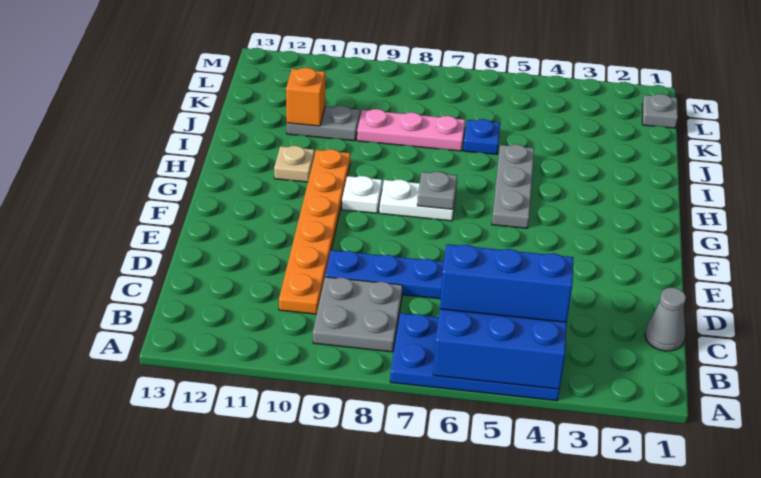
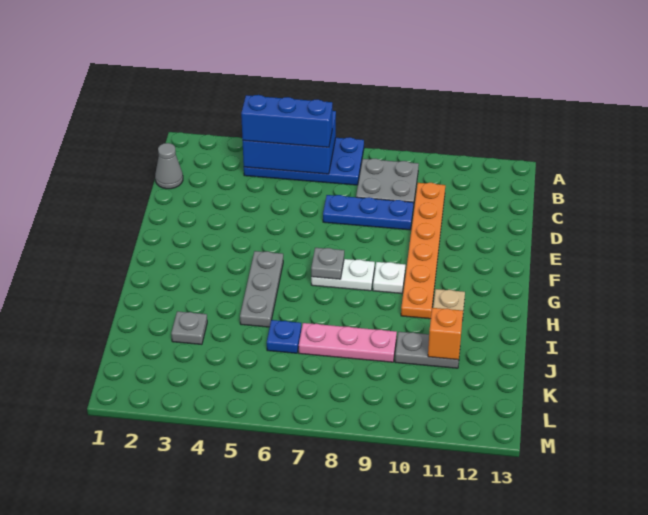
grey 1x1 plate [642,94,678,128] -> grey 1x1 plate moved to [171,311,207,344]

